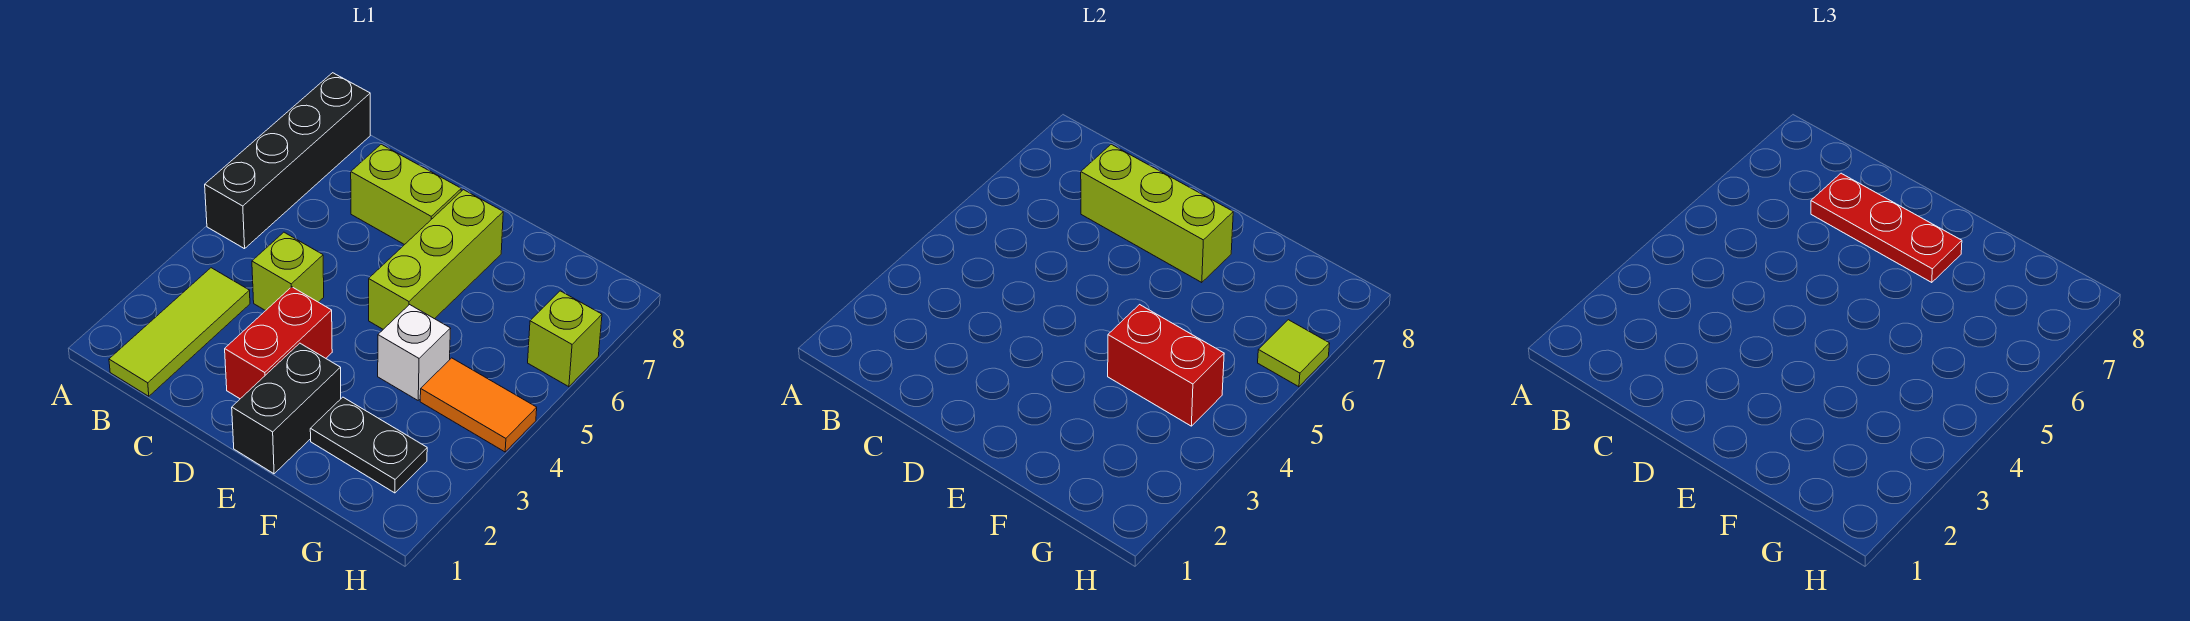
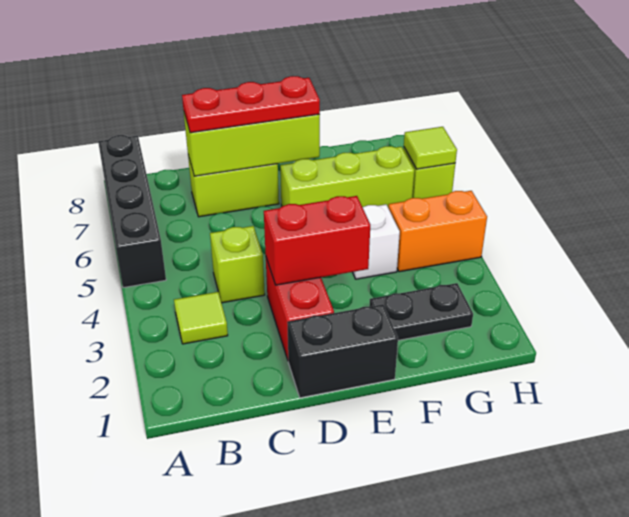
lime 1x3 tile [109,268,250,396] -> lime 1x1 tile [174,292,228,344]
black 1x2 brick [232,343,341,474] -> black 1x2 brick turned to [287,304,398,398]
lime 1x3 brick [369,190,503,329] -> lime 1x3 brick turned to [280,146,414,207]
red 1x2 brick [1108,305,1224,426] -> red 1x2 brick moved to [264,196,370,285]
orange 1x2 tile [420,358,537,452] -> orange 1x2 brick [388,191,487,272]

